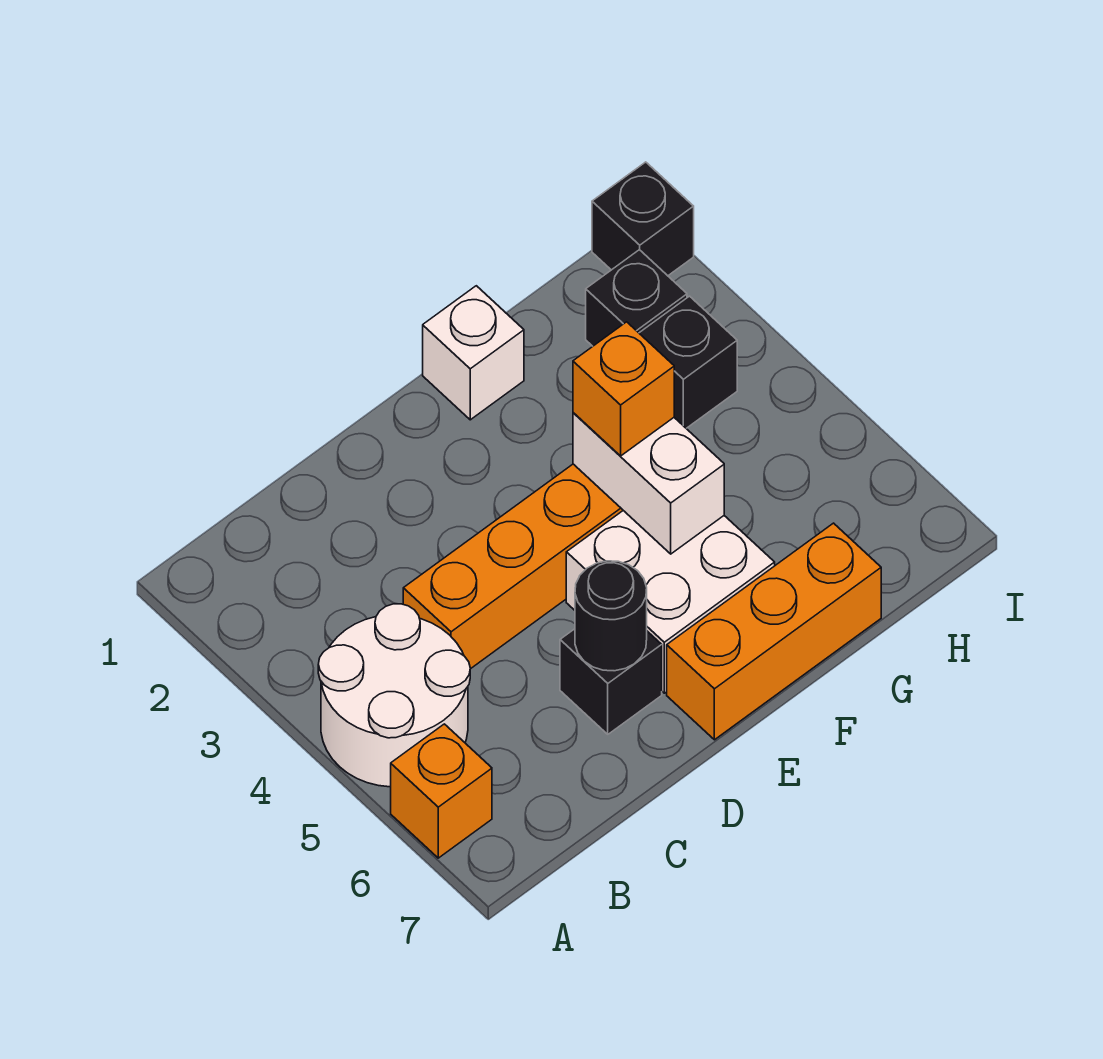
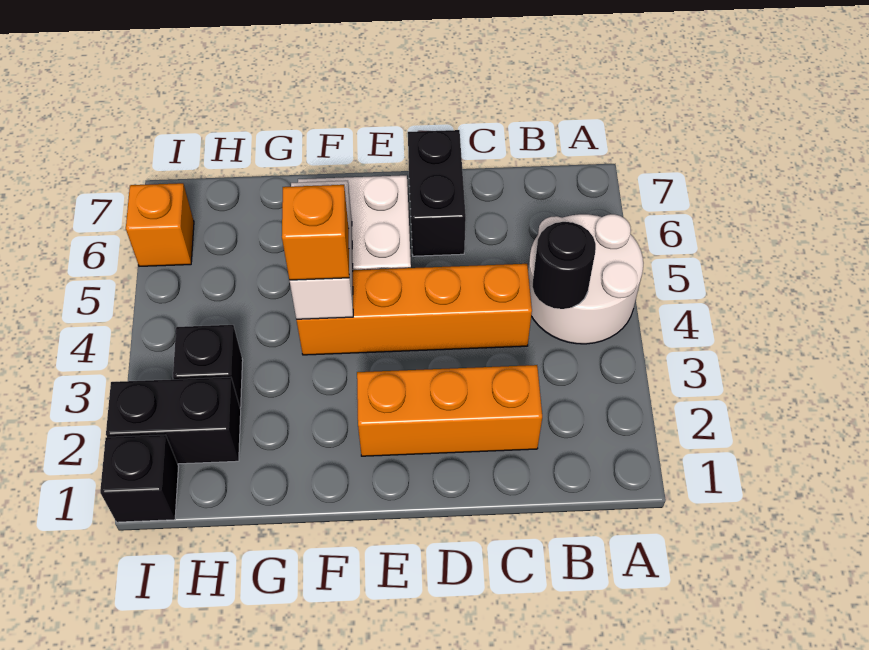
orange 1x1 brick [391,724,492,858] -> orange 1x1 brick moved to [126,183,194,266]
black 1x1 brick [560,629,662,734] -> black 1x2 brick [408,130,466,256]
black 1x1 round brick [575,561,647,671] -> black 1x1 round brick moved to [532,222,596,309]
orange 1x3 brick [667,523,881,740] -> orange 1x3 brick moved to [357,365,542,456]
white 1x1 brick [423,286,524,420] -> none
black 1x1 brick [586,250,687,346] -> black 1x2 brick [106,377,241,464]

